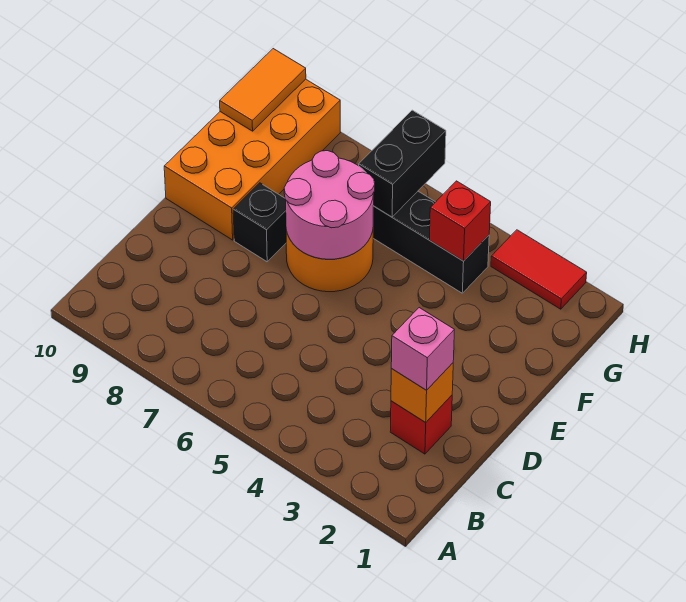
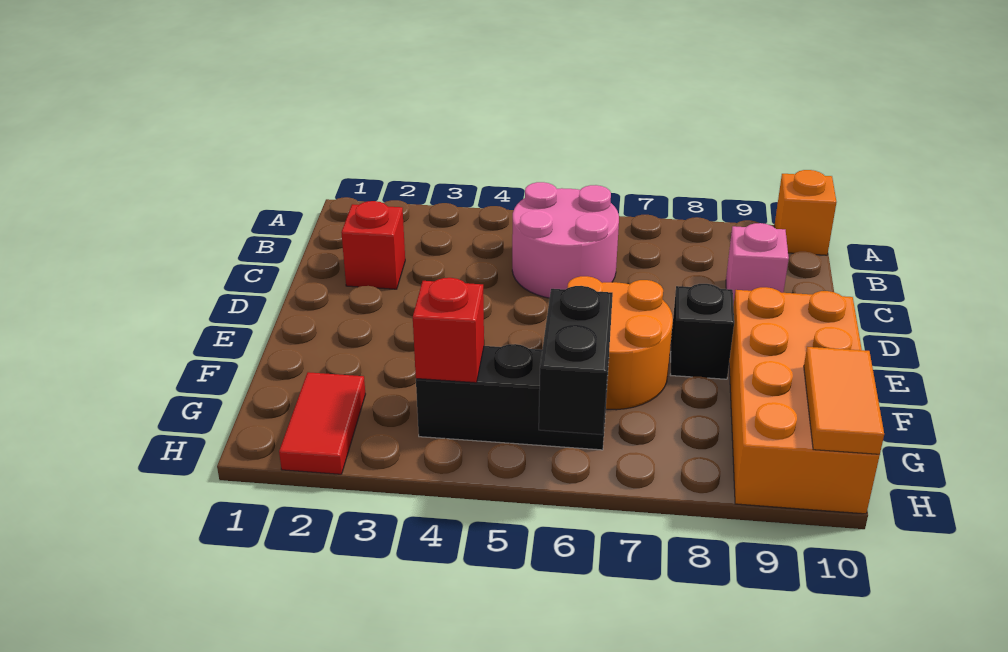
orange 1x1 brick [391,363,453,422] -> orange 1x1 brick moved to [774,170,837,255]
pink 1x1 brick [391,308,454,390] -> pink 1x1 brick moved to [726,223,789,306]
pink 2x2 round brick [284,151,375,259] -> pink 2x2 round brick moved to [512,182,619,298]
red 1x2 tile [491,230,587,309] -> red 1x2 tile turned to [279,372,365,474]

